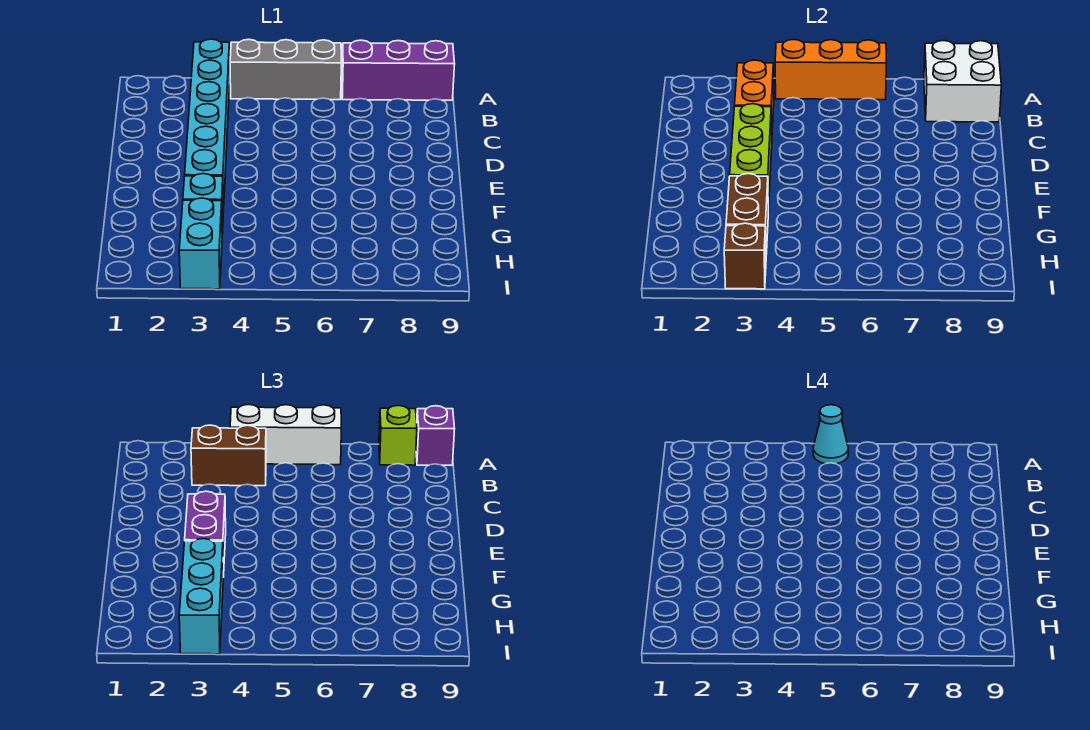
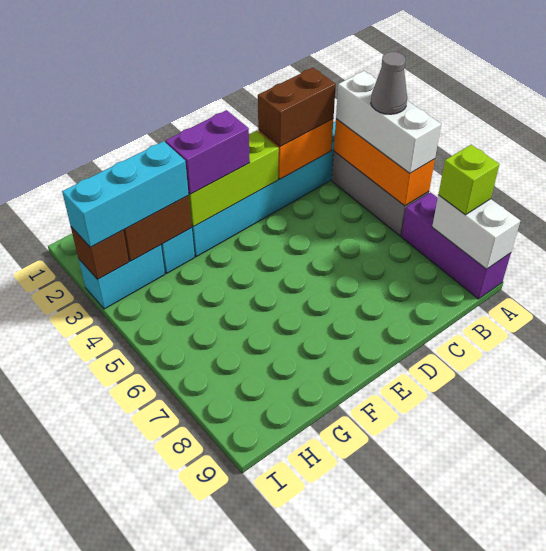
cyan 1x1 cone [813,405,848,464] -> grey 1x1 cone [371,52,407,114]
white 2x2 brick [924,41,1001,122] -> white 1x2 brick [432,195,520,269]
purple 1x1 brick [416,406,455,465] -> none
brown 1x2 brick [191,425,266,486] -> brown 1x2 brick turned to [258,68,336,147]

